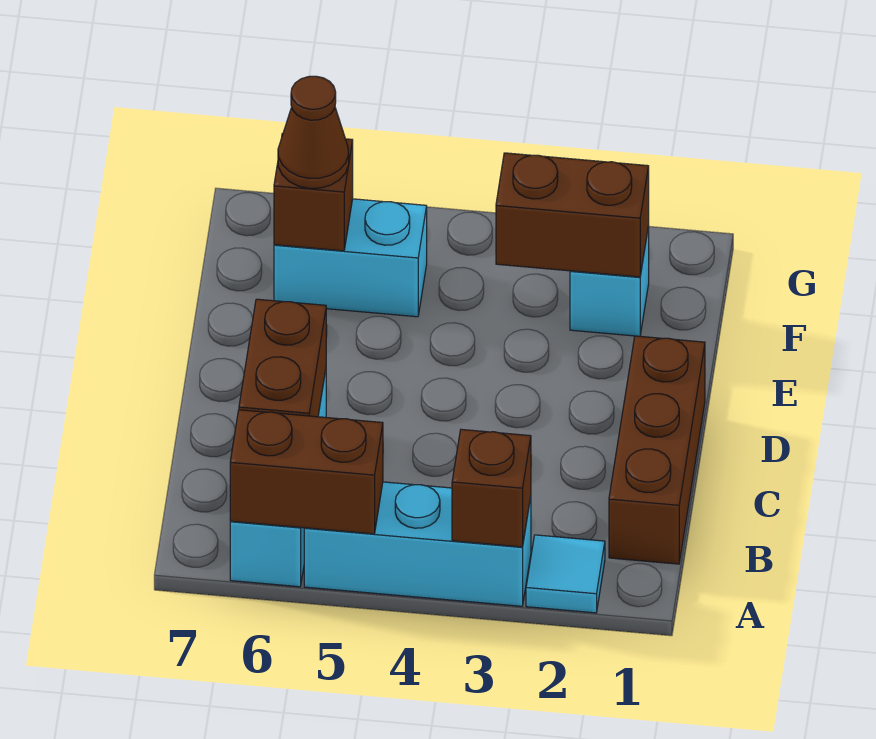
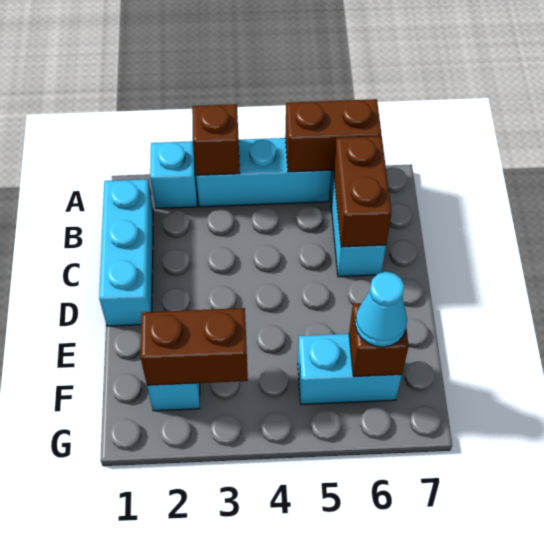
cyan 1x1 tile [526,535,605,613] -> cyan 1x1 brick [150,141,197,209]
brown 1x3 brick [609,336,705,564] -> cyan 1x3 brick [99,179,153,326]
brown 1x1 cone [278,76,349,188] -> cyan 1x1 cone [355,272,407,347]

